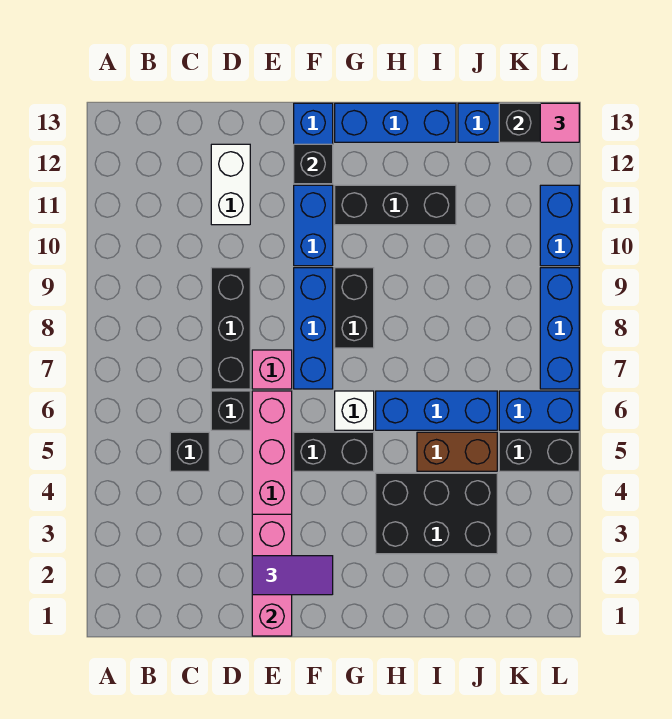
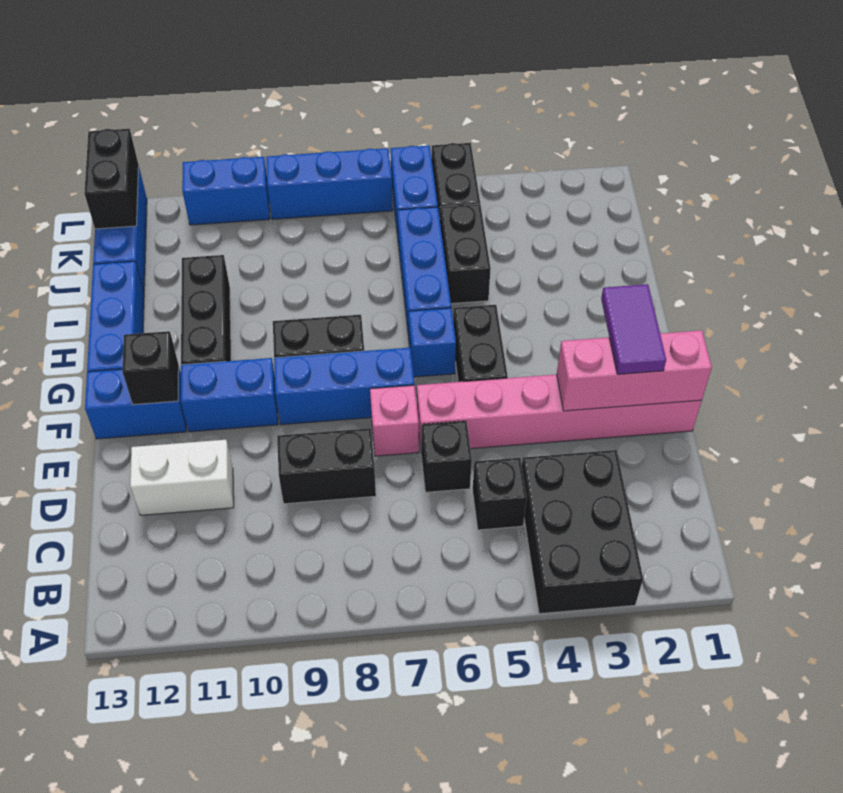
black 1x3 brick [211,268,250,389] -> black 1x2 brick [277,428,376,504]
white 1x1 brick [335,391,374,430] -> blue 1x1 brick [409,308,456,377]
black 2x3 brick [376,473,497,554] -> black 2x3 brick moved to [522,450,643,614]
brown 1x2 brick [417,432,497,471] -> black 1x2 brick [440,204,491,304]
pink 1x1 tile [540,103,579,142] -> none

